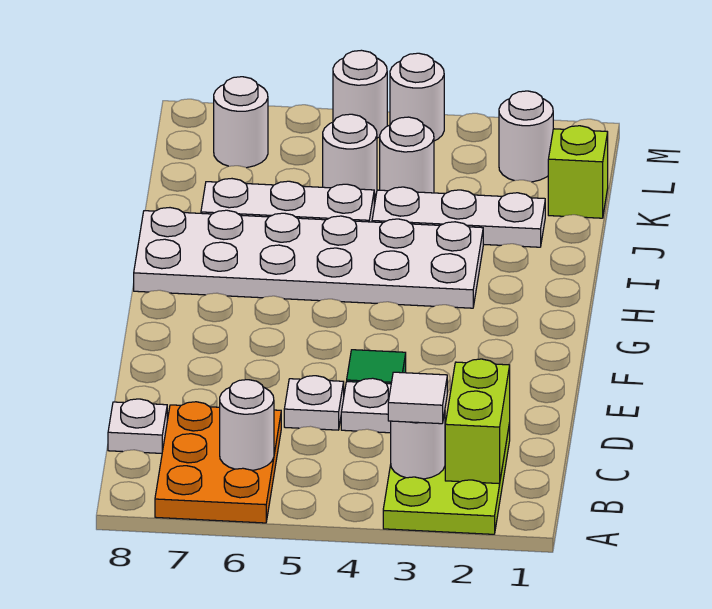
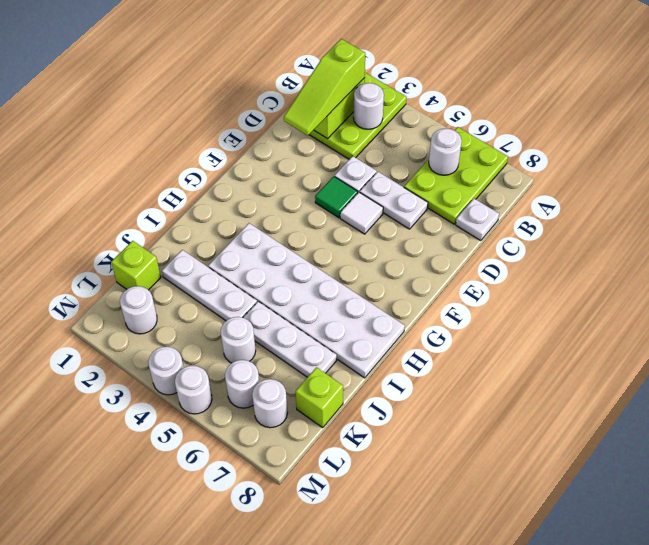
orange 2x3 plate [155,402,281,523] -> lime 2x3 plate [404,127,508,224]
none -> lime 1x3 slope [284,39,365,136]
white 1x1 tile [388,372,447,424] -> white 1x1 tile moved to [340,192,383,234]
white 1x1 plate [284,376,344,430] -> white 1x2 plate [360,172,428,229]
white 1x1 round brick [380,117,434,193] -> white 1x1 round brick moved to [225,360,259,408]
none -> lime 1x1 brick [296,367,343,428]

